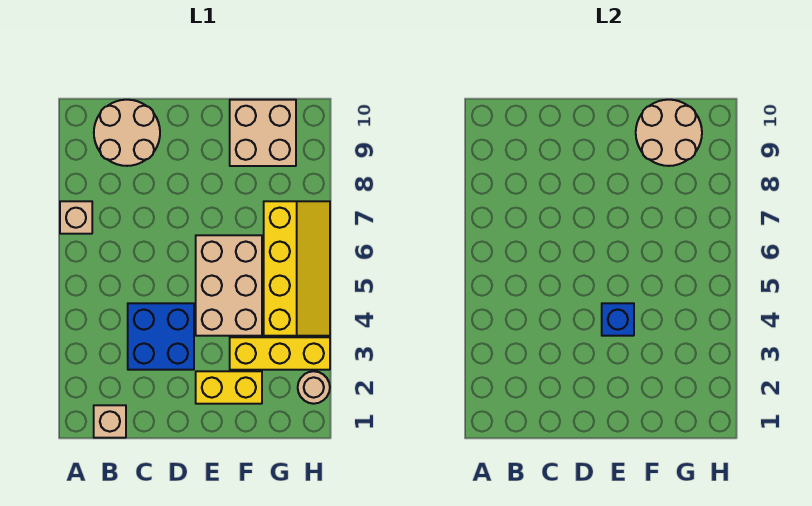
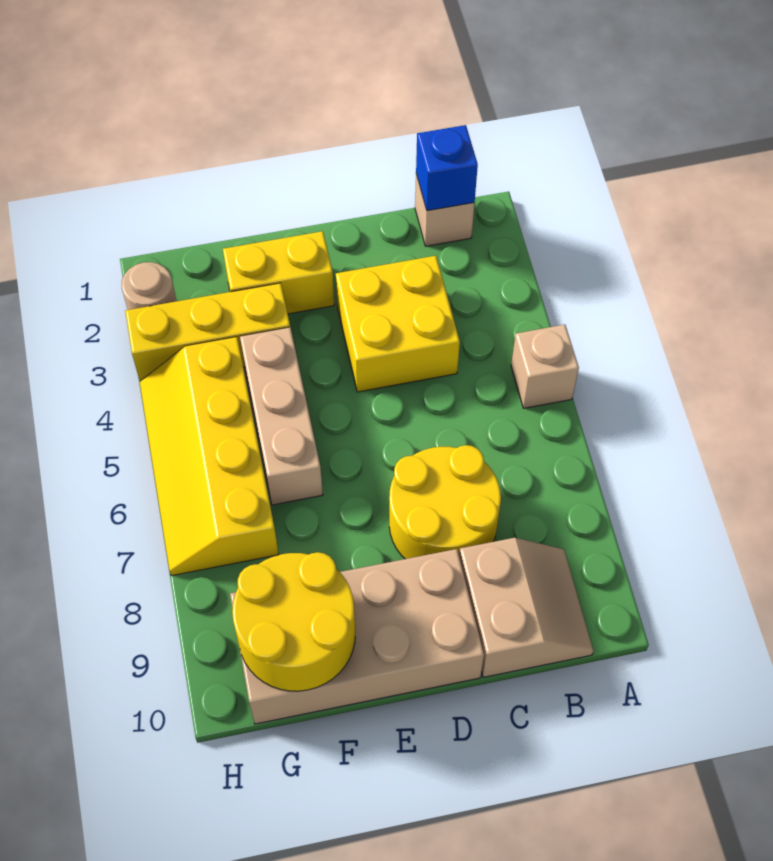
tan 1x1 brick [60,201,92,234] -> tan 1x1 brick moved to [511,325,579,408]
tan 2x2 round brick [94,100,160,166] -> tan 2x2 slope [459,538,593,677]
blue 2x2 brick [128,303,194,370] -> yellow 2x2 brick [336,256,460,392]
none -> yellow 2x2 round brick [389,445,501,559]
tan 2x3 brick [196,235,262,336] -> tan 1x3 brick [240,327,323,505]
blue 1x1 brick [602,303,634,336] -> blue 1x1 brick moved to [416,125,478,211]
tan 2x2 brick [230,100,296,166] -> tan 2x4 brick [230,549,484,724]
tan 2x2 round brick [636,100,702,166] -> yellow 2x2 round brick [232,552,355,691]

